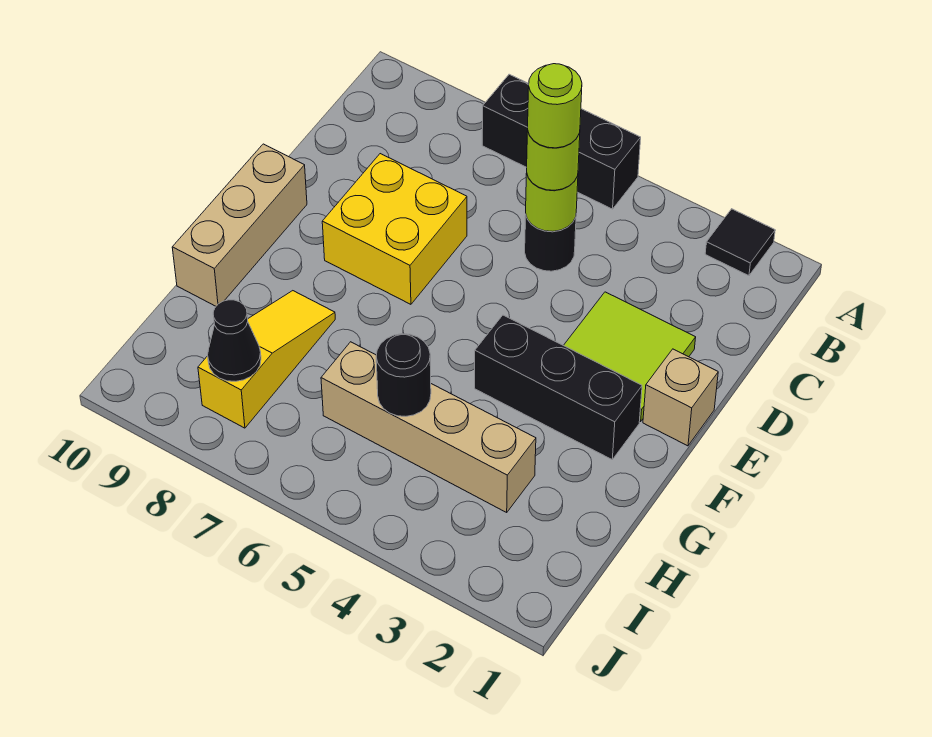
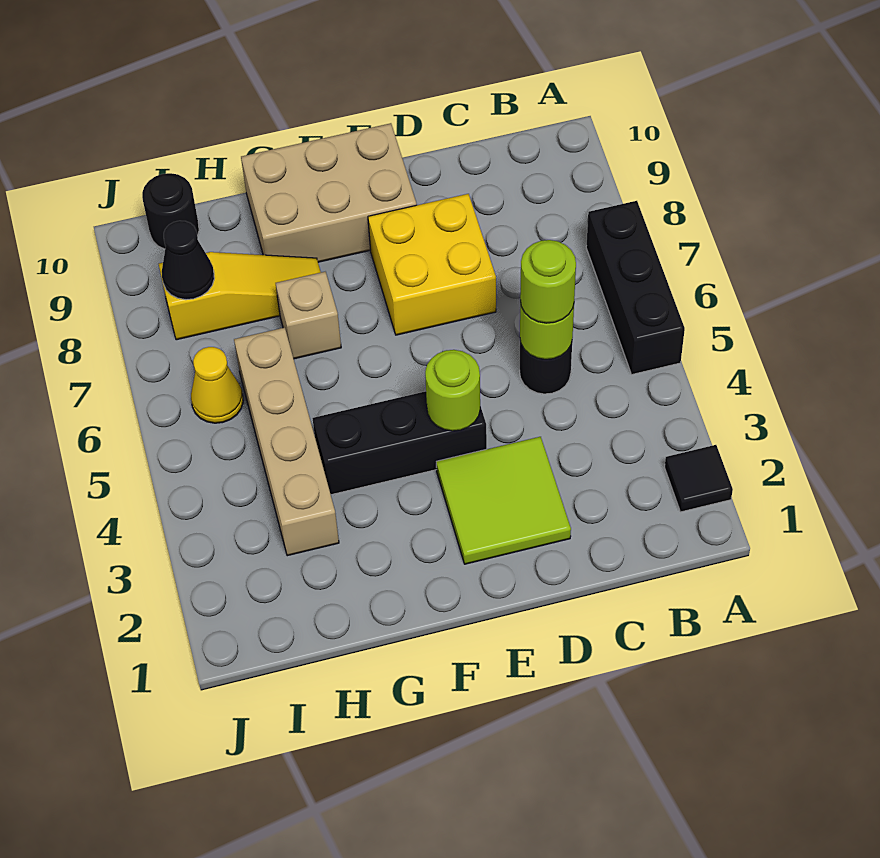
lime 1x1 round brick [528,64,582,148] -> lime 1x1 round brick moved to [425,350,480,431]
tan 1x1 brick [643,349,718,446] -> tan 1x1 brick moved to [276,272,341,359]
tan 1x3 brick [172,144,307,306] -> tan 2x3 brick [241,123,417,262]
black 1x3 brick [475,315,642,459] -> black 1x3 brick turned to [312,391,487,495]
black 1x1 round brick [376,334,431,416] -> black 1x1 round brick moved to [142,173,199,249]
none -> yellow 1x1 cone [191,347,243,423]

